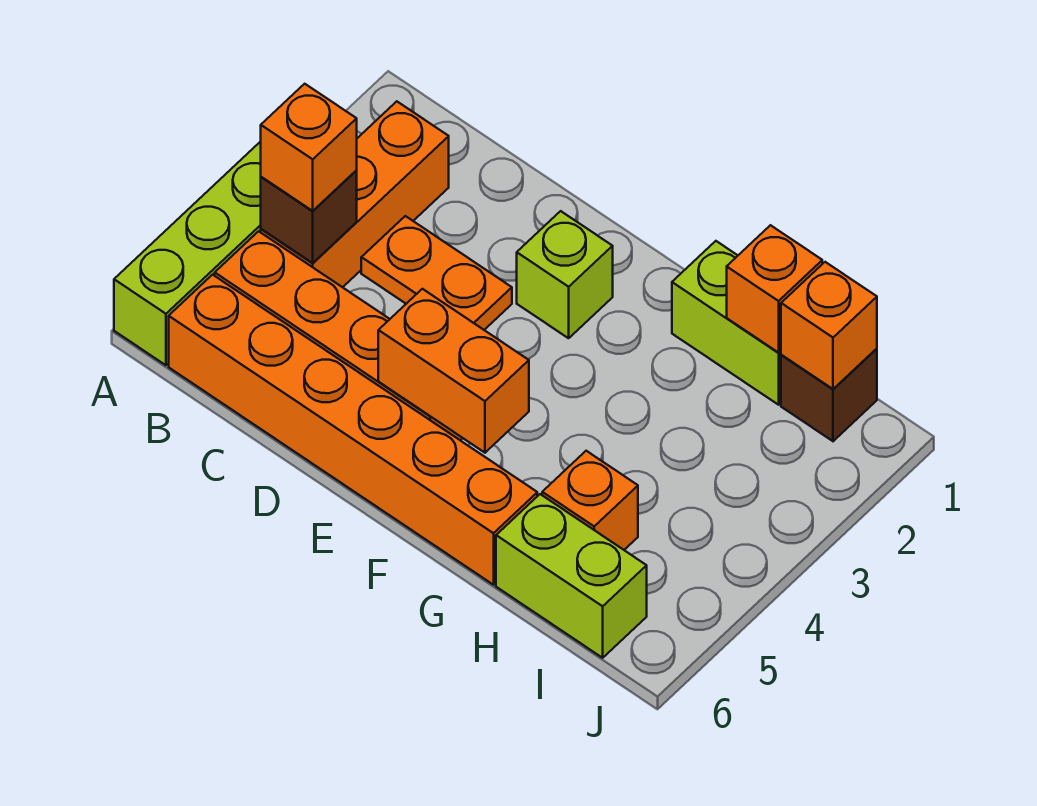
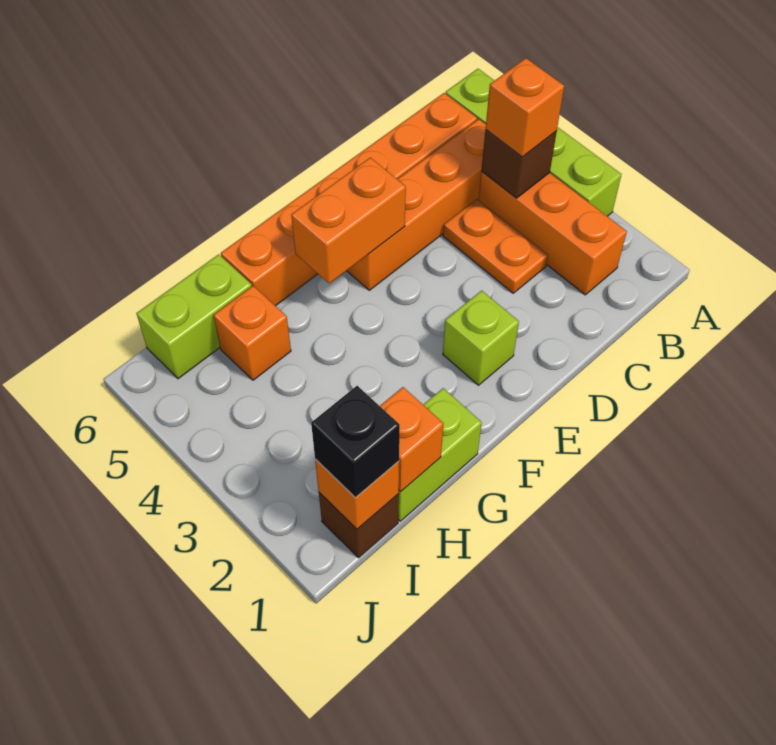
orange 1x2 plate [361,216,512,330] -> orange 1x2 plate turned to [443,199,548,293]
none -> black 1x1 brick [311,386,400,498]

